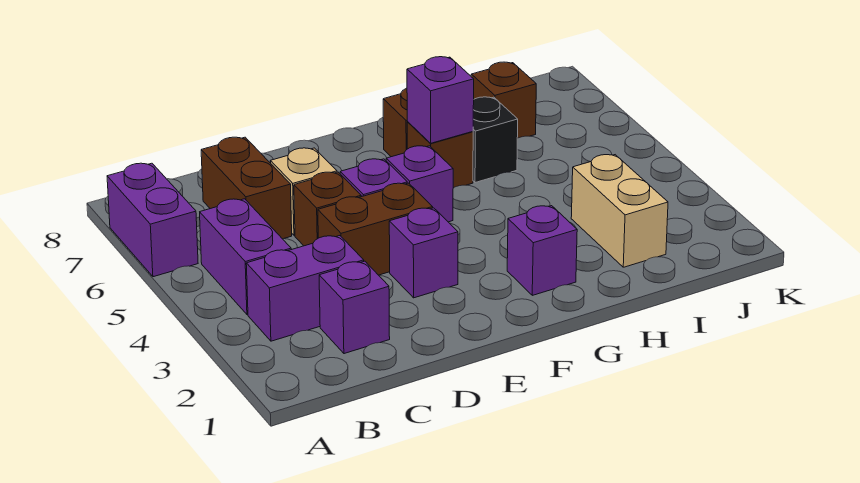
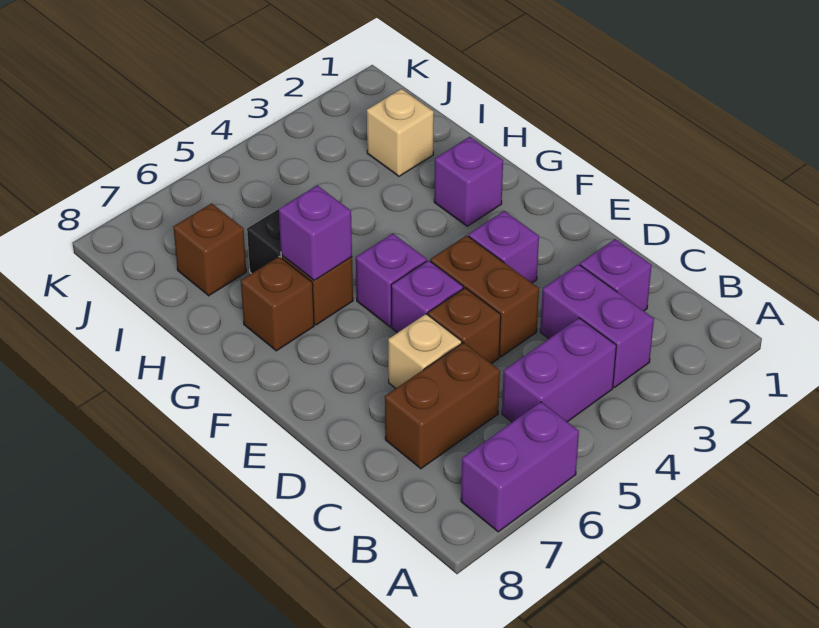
tan 1x2 brick [571,155,668,267] -> tan 1x1 brick [367,89,434,176]

